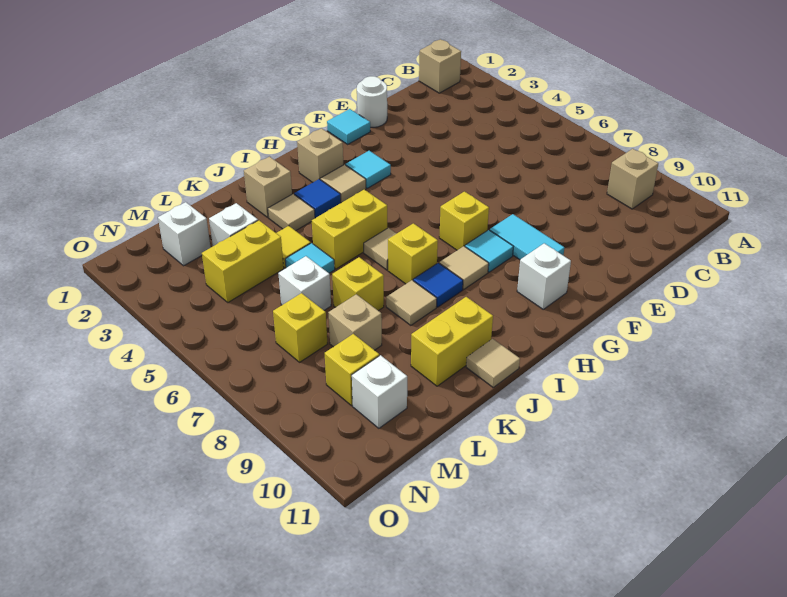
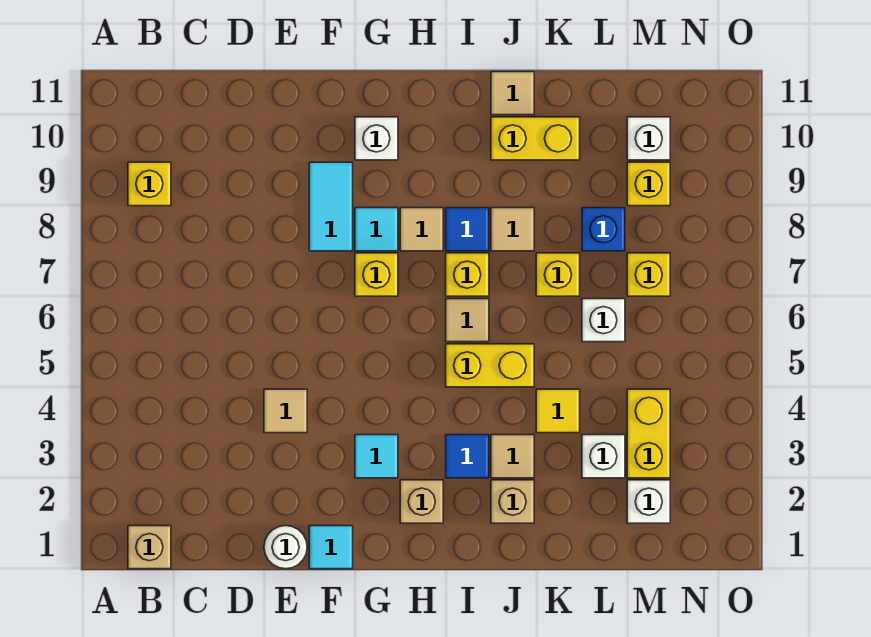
tan 1x1 brick [607,149,658,209] -> yellow 1x1 brick [128,162,171,206]
tan 1x1 tile [320,165,366,203] -> tan 1x1 tile moved to [264,389,307,433]
cyan 1x1 tile [285,243,335,273] -> none
yellow 1x2 brick [202,220,284,302] -> yellow 1x2 brick turned to [627,389,670,478]
tan 1x1 brick [328,294,382,350] -> blue 1x1 brick [582,208,625,251]

